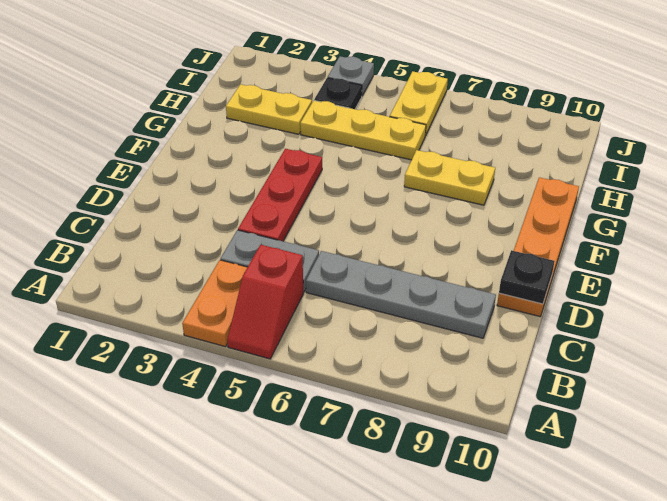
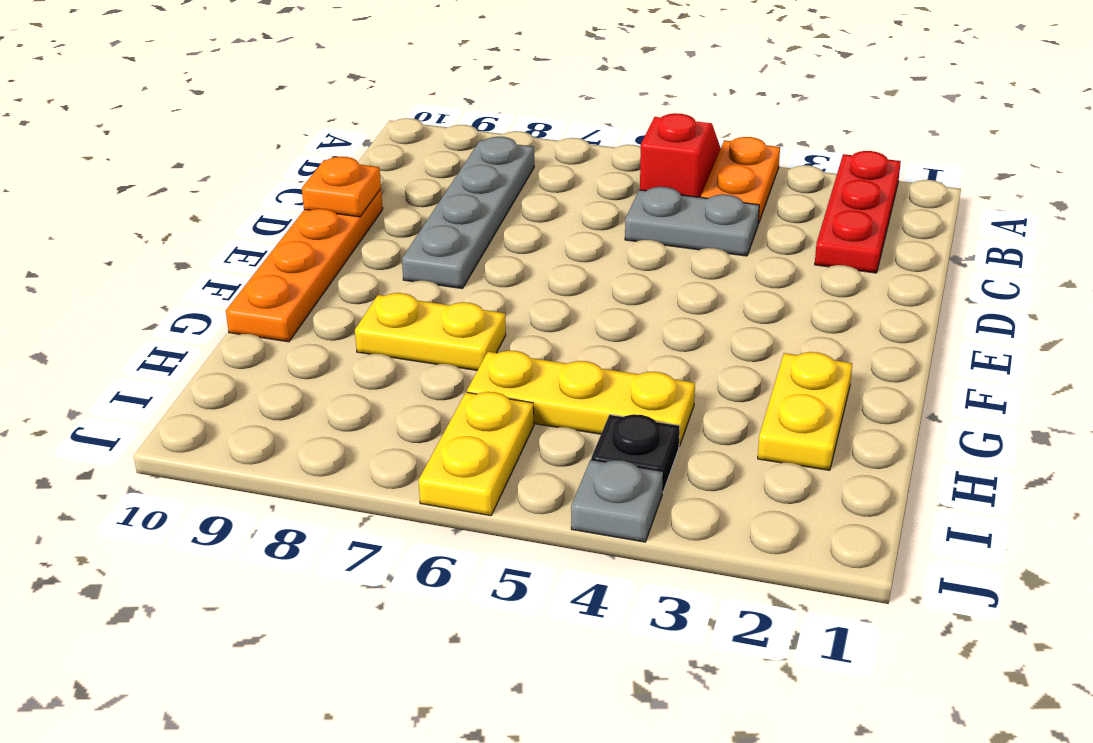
grey 1x4 plate [306,251,496,338] -> grey 1x4 plate turned to [402,137,534,289]
red 1x3 plate [238,149,322,241] -> red 1x3 plate moved to [815,151,901,273]
black 1x1 plate [499,250,555,304] -> orange 1x1 plate [302,157,381,217]
yellow 1x2 plate [226,84,312,134] -> yellow 1x2 plate turned to [758,352,852,470]

